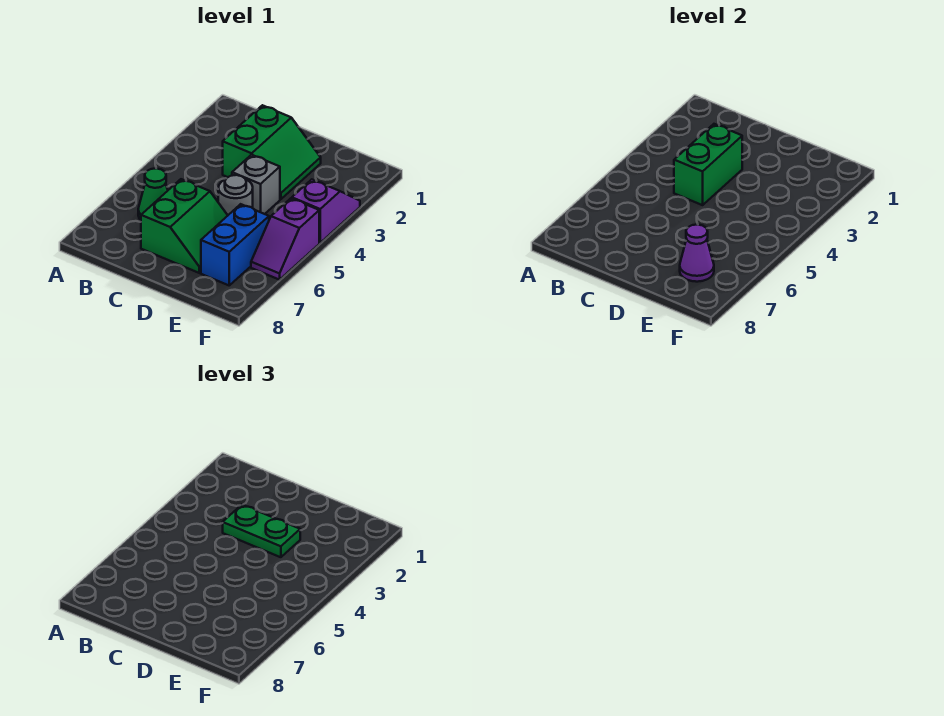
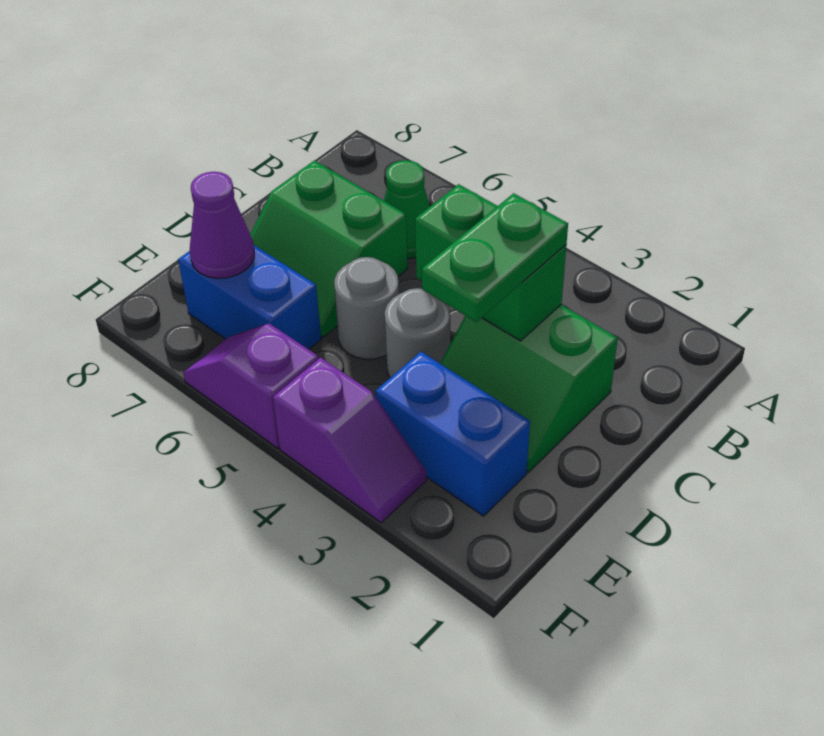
grey 1x1 brick [232,155,280,214] -> grey 1x1 round brick [385,288,450,378]
none -> blue 1x2 brick [376,352,530,516]

